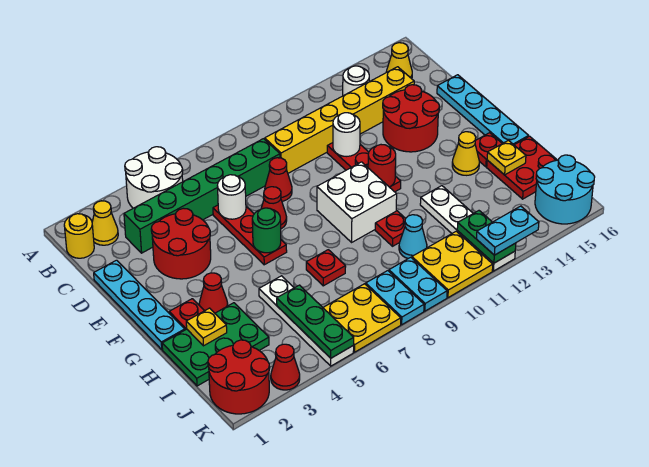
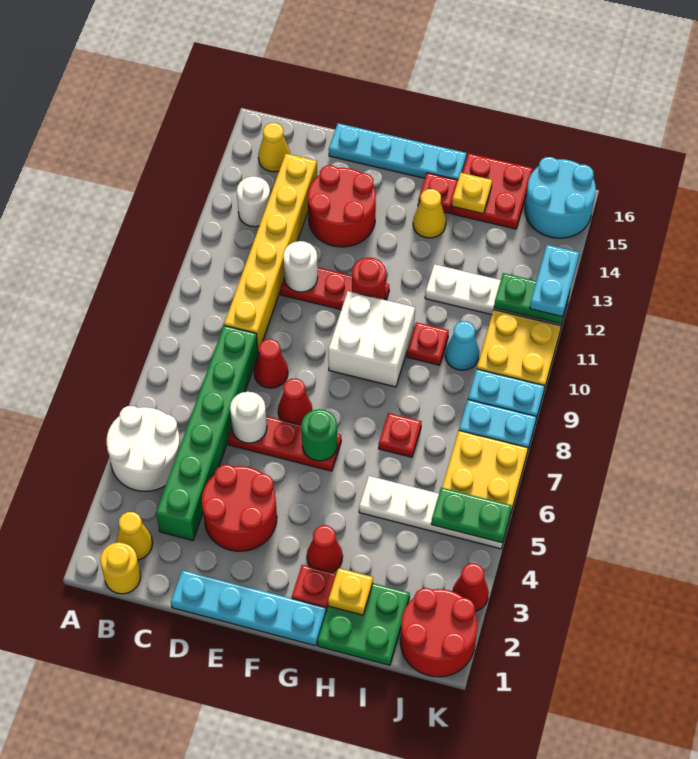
green 2x3 plate [162,303,269,386] -> green 2x2 plate [318,583,410,665]
green 1x3 plate [277,285,354,358] -> green 1x2 plate [431,488,512,543]

